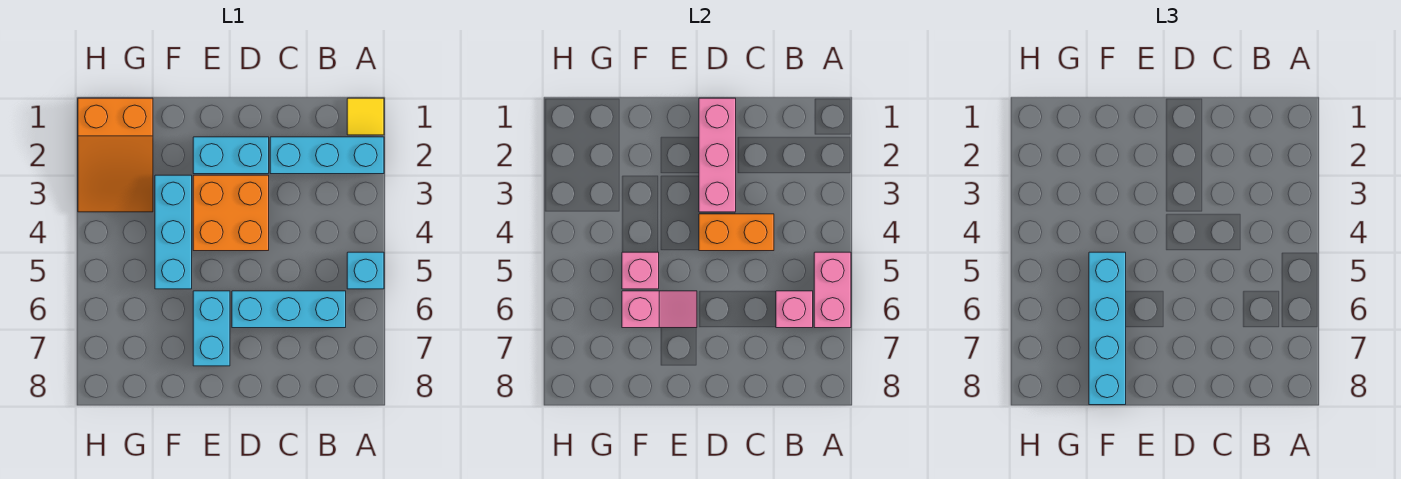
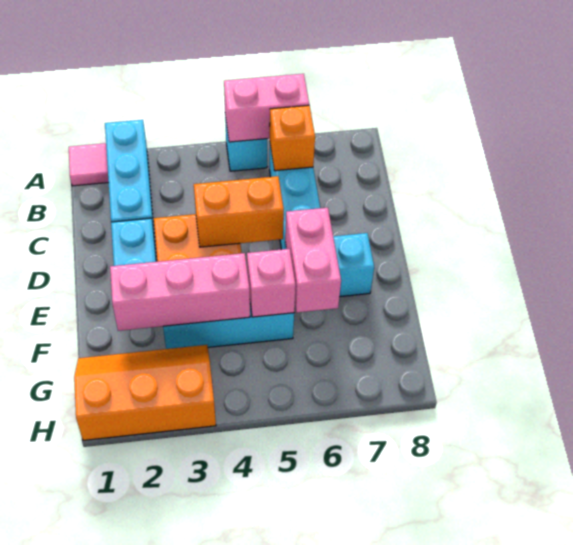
yellow 1x1 tile [347,98,384,135] -> pink 1x1 tile [69,143,109,186]
pink 1x1 brick [776,291,813,328] -> orange 1x1 brick [270,105,315,171]
orange 1x2 brick [699,214,774,251] -> orange 1x2 brick turned to [194,176,284,247]
pink 1x3 brick [699,98,736,212] -> pink 1x3 brick moved to [110,253,250,331]
pink 1x2 slope [622,291,697,328] -> pink 1x2 brick [285,208,341,312]
cyan 1x4 brick [1089,252,1126,405] -> none
orange 2x3 slope [78,98,153,212] -> orange 2x3 slope turned to [74,345,216,440]

